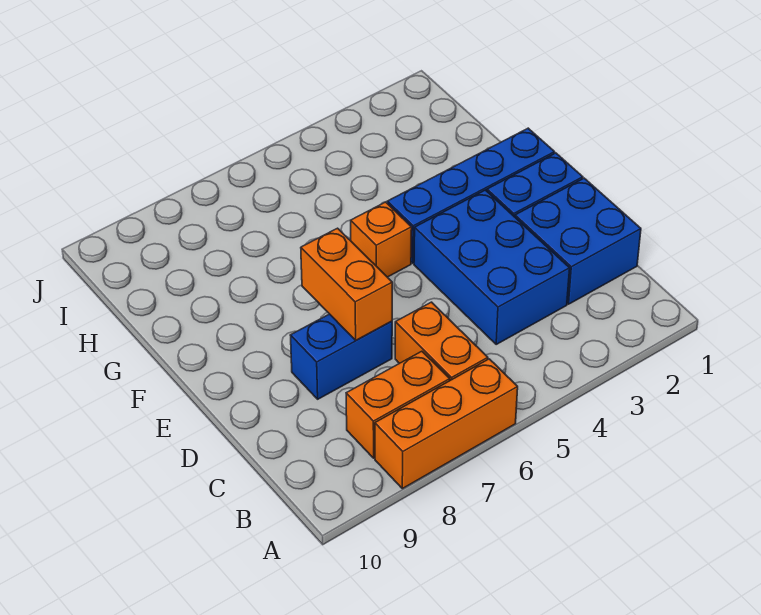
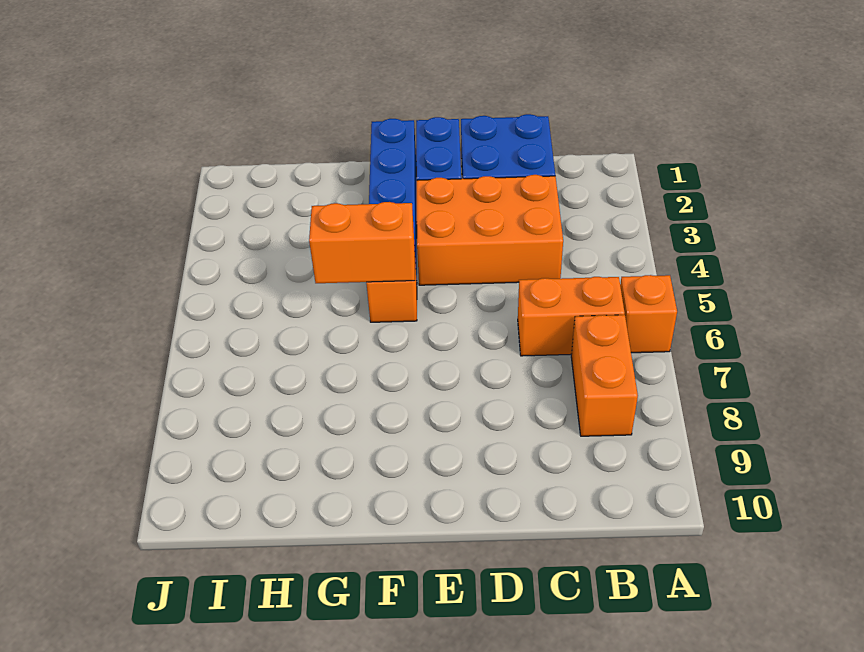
orange 1x3 brick [375,359,518,489] -> orange 1x1 brick [620,275,677,353]
blue 2x3 brick [414,190,570,344] -> orange 2x3 brick [417,175,563,285]
blue 1x2 brick [290,314,392,399] -> none
orange 1x2 brick [301,228,392,340] -> orange 1x2 brick moved to [309,202,415,283]

